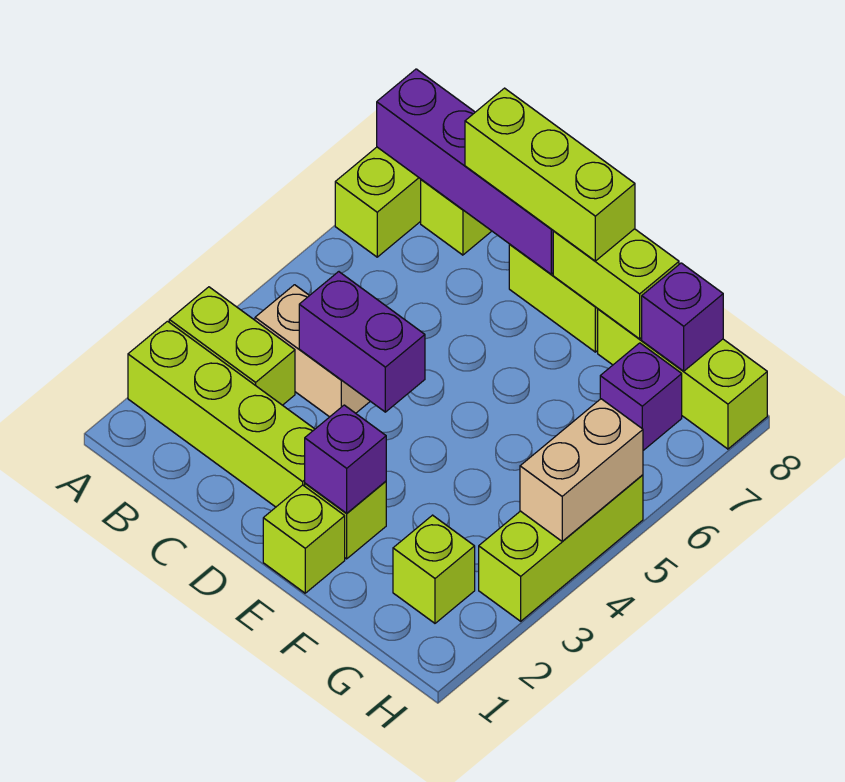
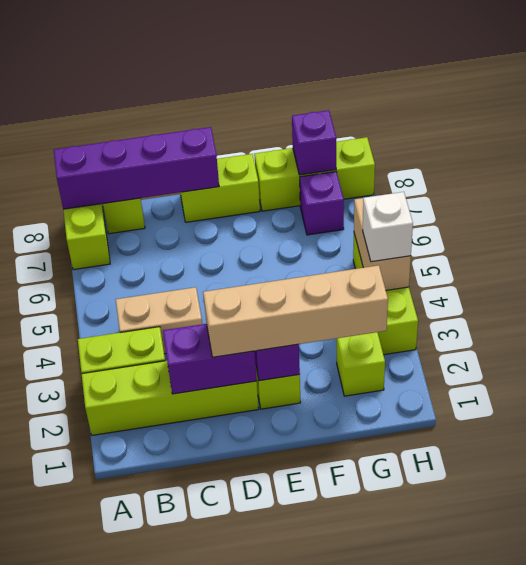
purple 1x2 brick [299,272,425,412] -> purple 1x2 brick moved to [163,324,257,394]
lime 1x3 brick [465,88,635,261] -> none
none -> tan 1x4 brick [203,265,388,357]
lime 1x1 brick [263,485,345,593] -> none
lime 1x2 brick [553,229,679,339] -> none
none -> white 1x1 brick [363,192,413,262]

